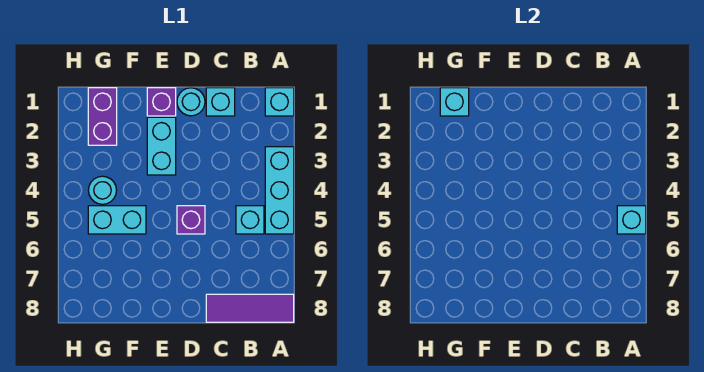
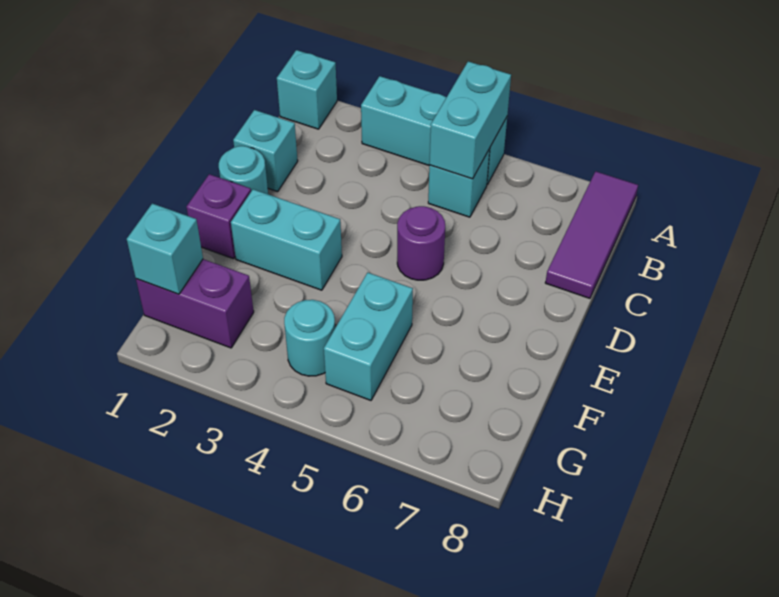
cyan 1x1 brick [617,206,646,234] -> cyan 1x2 brick [429,61,511,179]
purple 1x1 brick [177,206,205,234] -> purple 1x1 round brick [397,206,445,280]

